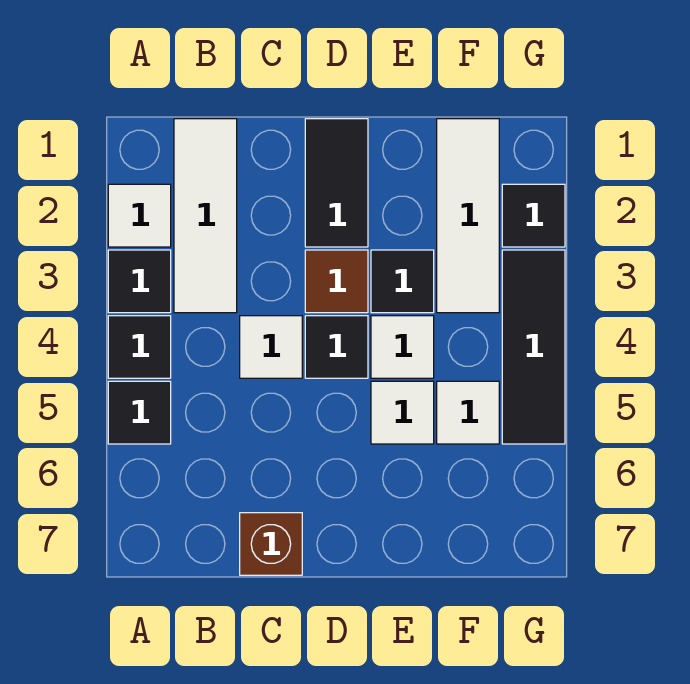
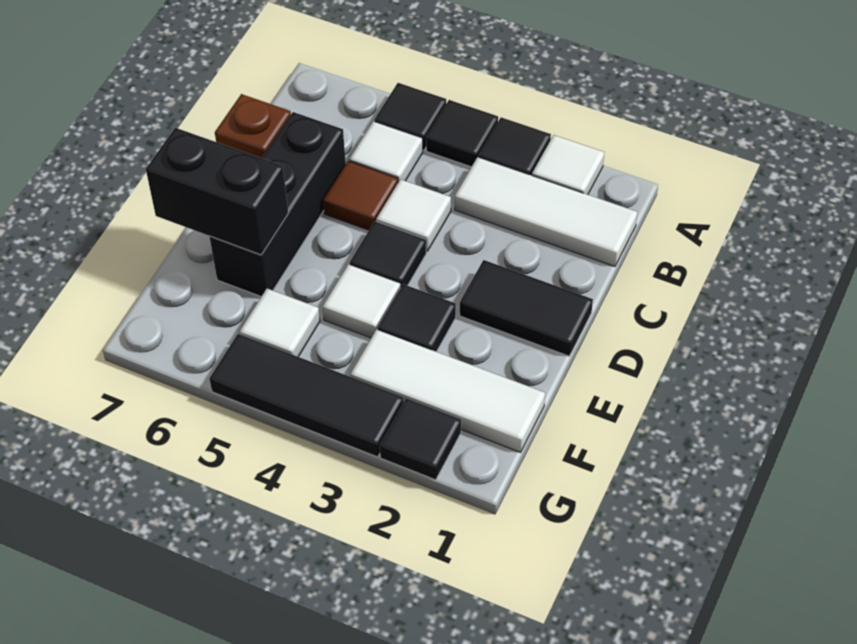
none -> black 1x3 brick [209,112,346,297]
brown 1x1 tile [305,250,368,313] -> brown 1x1 tile moved to [323,161,398,230]
white 1x1 tile [371,381,434,444] -> white 1x1 tile moved to [349,121,423,182]
none -> black 1x2 brick [146,128,288,255]

